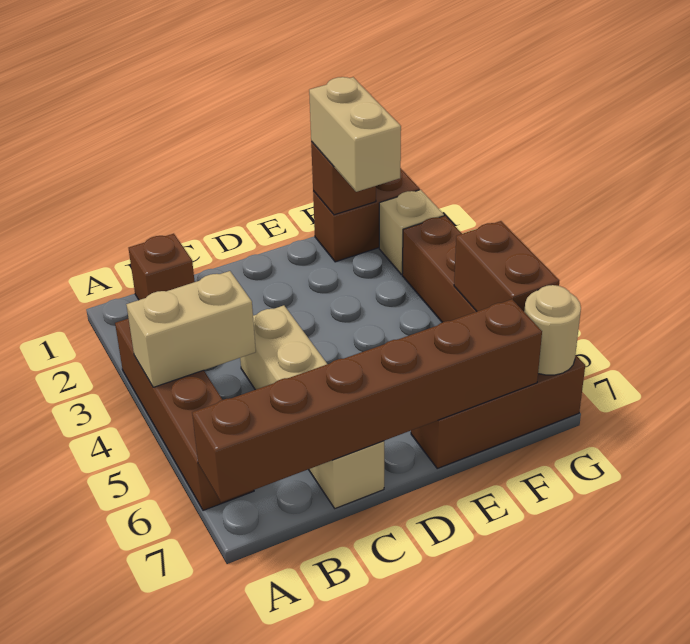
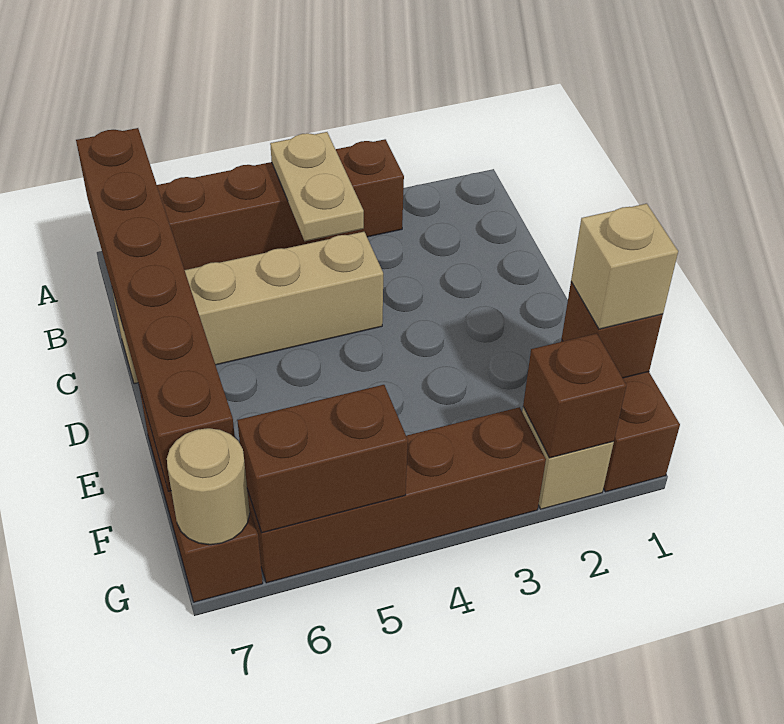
tan 1x2 brick [126,271,256,387] -> tan 1x2 plate [270,132,364,241]
brown 1x1 brick [129,234,195,300] -> brown 1x1 brick moved to [523,333,627,458]
tan 1x2 brick [309,77,401,192] -> tan 1x1 brick [571,204,678,329]

